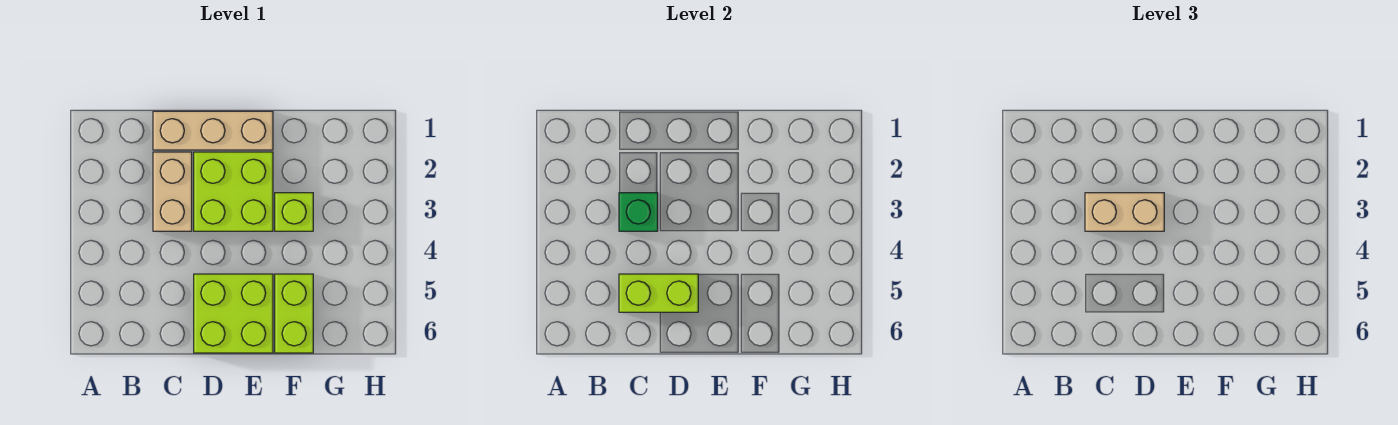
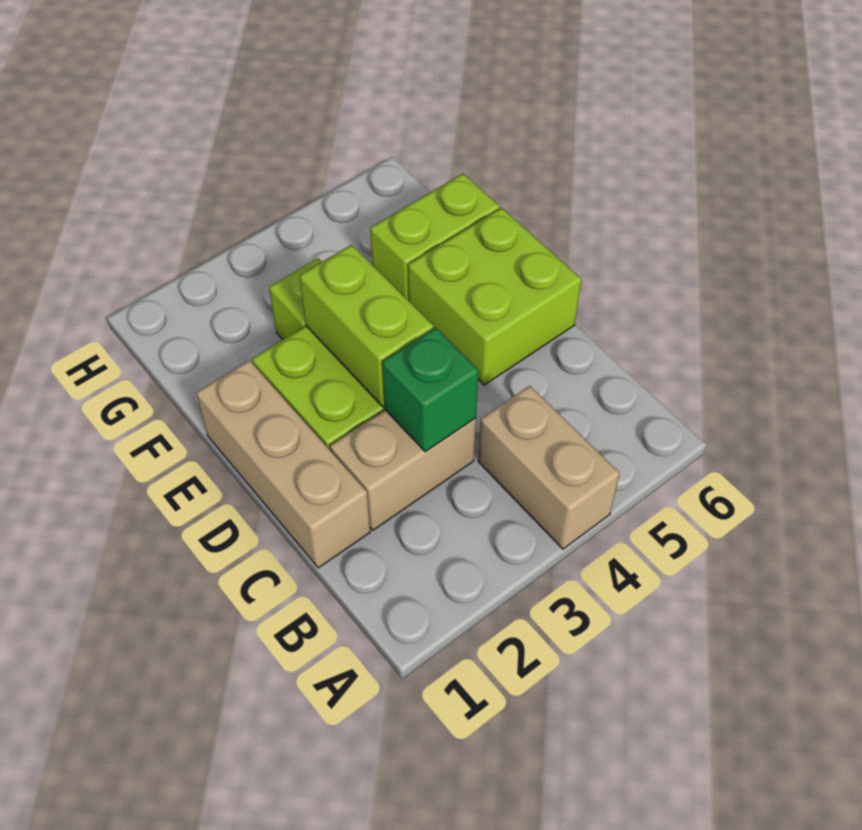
tan 1x2 brick [1085,193,1164,231] -> tan 1x2 brick moved to [478,386,620,549]
lime 1x2 brick [619,274,698,312] -> lime 1x2 brick moved to [299,245,433,407]

